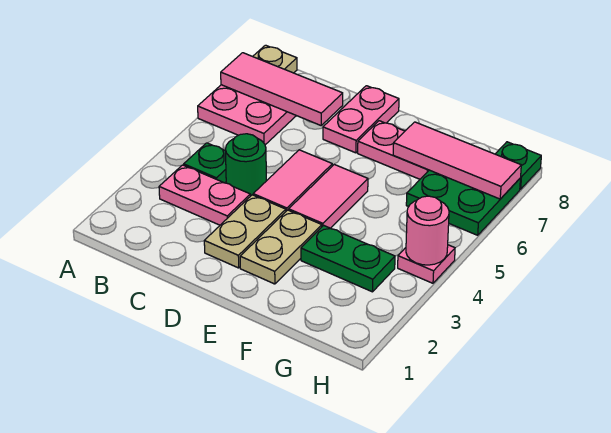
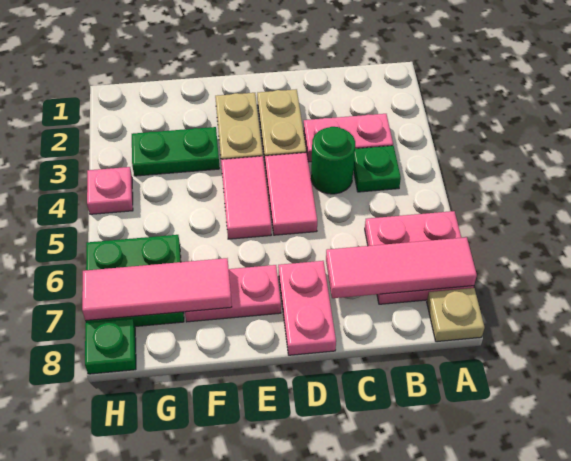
pink 1x1 round brick [406,196,449,265] -> none

